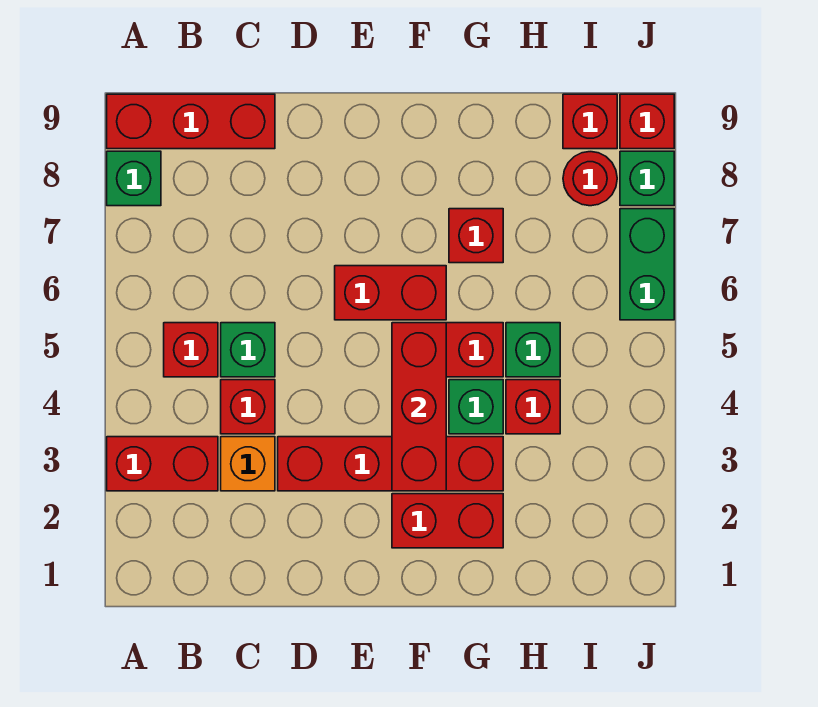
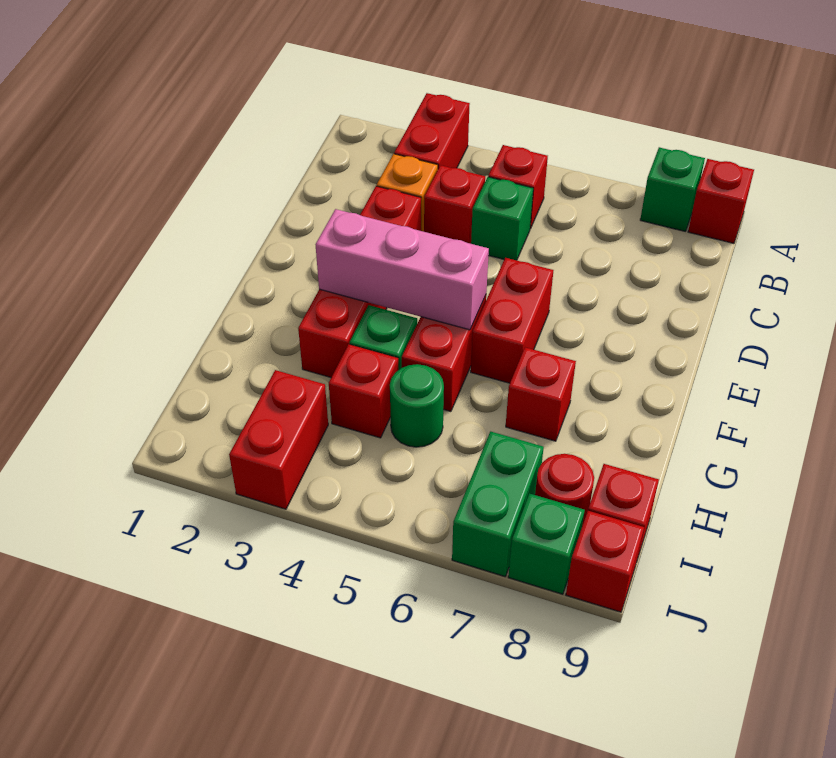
red 1x3 brick [107,94,275,149] -> red 1x1 brick [688,159,754,243]
red 1x2 brick [392,494,503,548] -> red 1x2 brick moved to [229,370,328,509]
red 1x3 brick [392,323,446,491] -> pink 1x3 brick [316,209,489,330]
green 1x1 brick [506,323,560,377] -> green 1x1 round brick [390,364,444,447]
green 1x2 brick [620,209,674,320] -> green 1x2 brick turned to [452,432,544,576]

